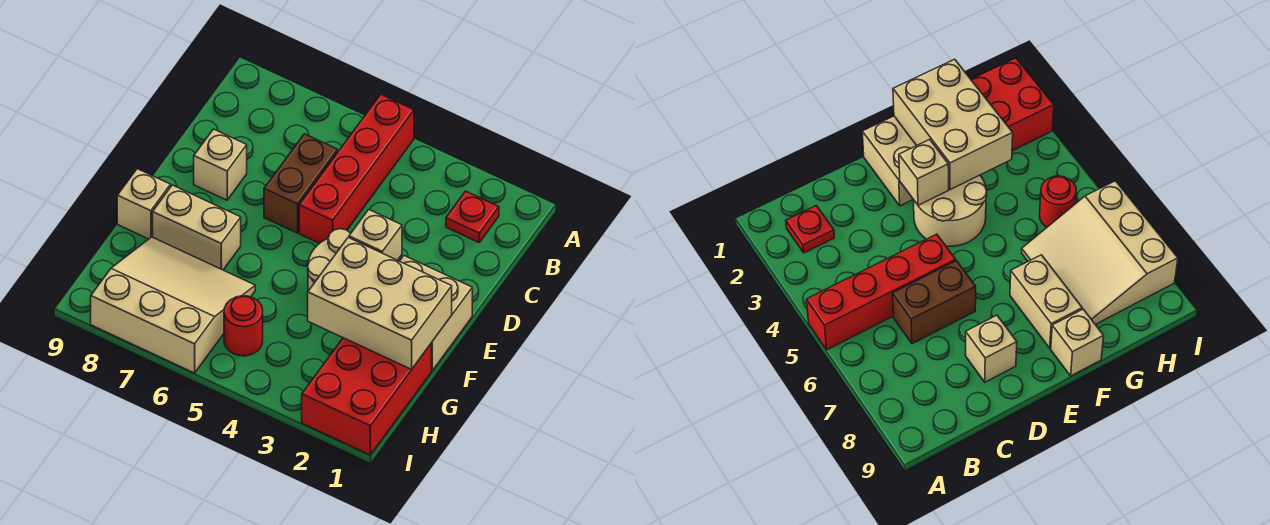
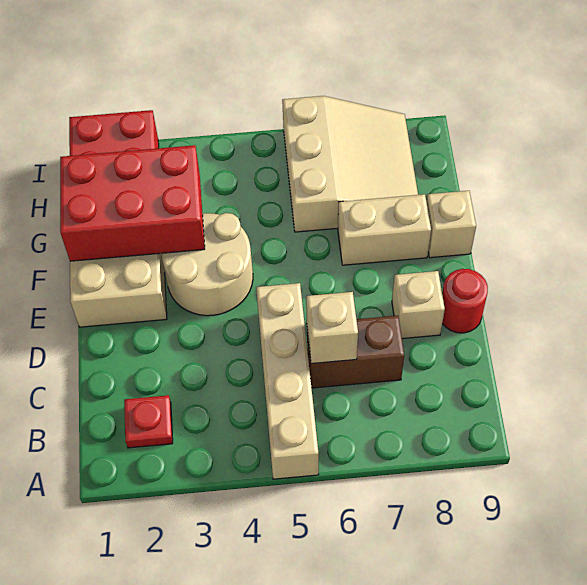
red 1x4 brick [299,94,414,244] -> tan 1x4 brick [256,283,319,479]
brown 1x2 brick [264,134,338,233] -> brown 1x2 brick turned to [307,316,404,388]
tan 1x1 brick [349,210,402,260] -> tan 1x1 brick moved to [306,292,358,364]
tan 2x3 brick [308,238,452,369] -> red 2x3 brick [60,145,205,261]
tan 3x3 slope [91,237,255,373] -> tan 3x3 slope turned to [282,96,418,232]
red 1x1 round brick [224,296,263,356] -> red 1x1 round brick moved to [442,269,488,333]

